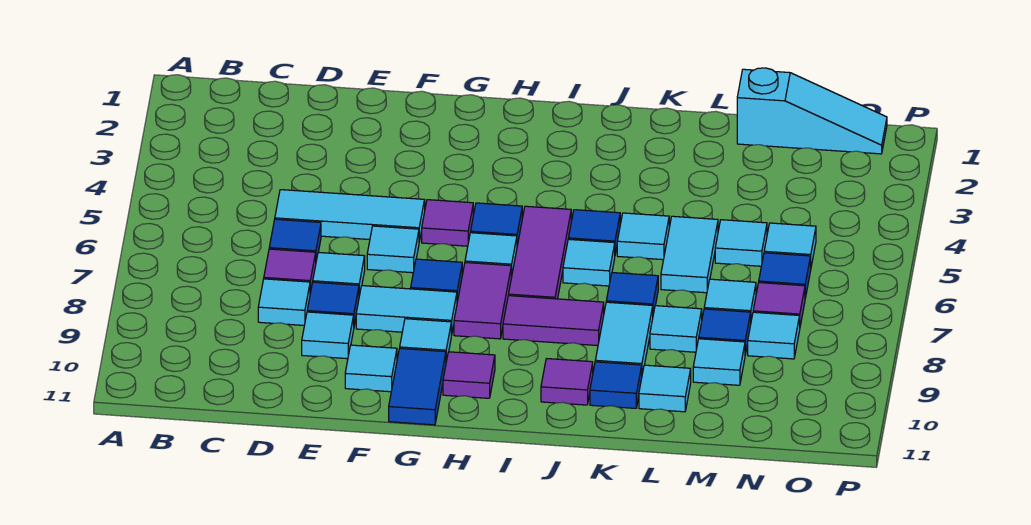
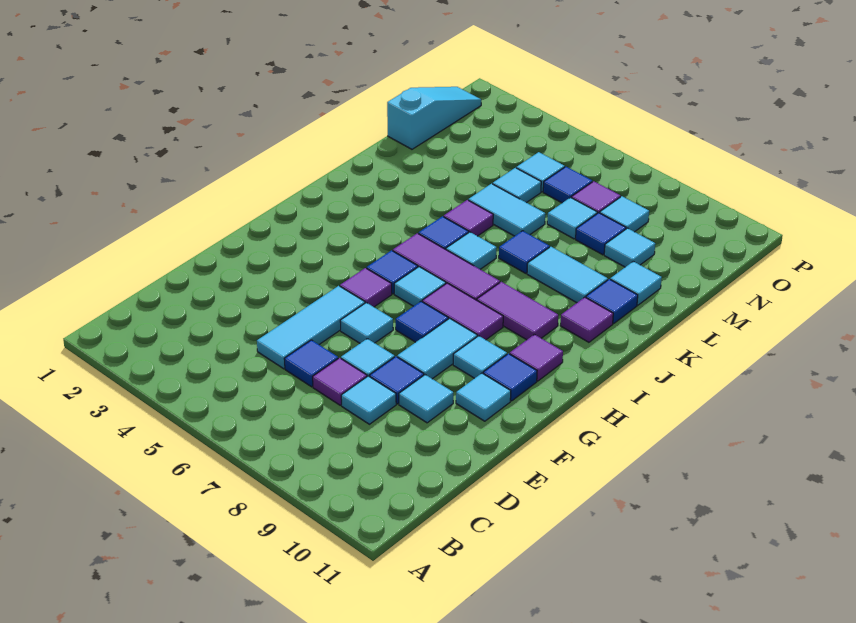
blue 1x2 tile [389,348,446,425] -> blue 1x1 tile [483,354,537,401]
purple 1x2 tile [503,296,604,346] -> purple 1x2 tile turned to [477,282,558,340]
cyan 1x1 tile [617,213,669,260] -> purple 1x1 tile [444,200,493,236]
cyan 1x1 tile [650,306,702,352] -> none

